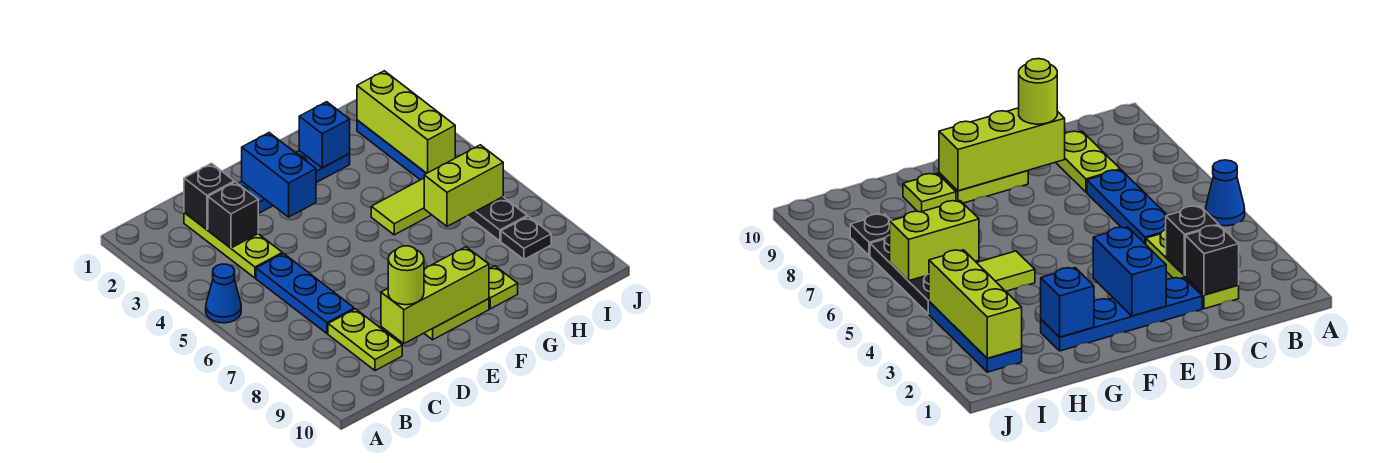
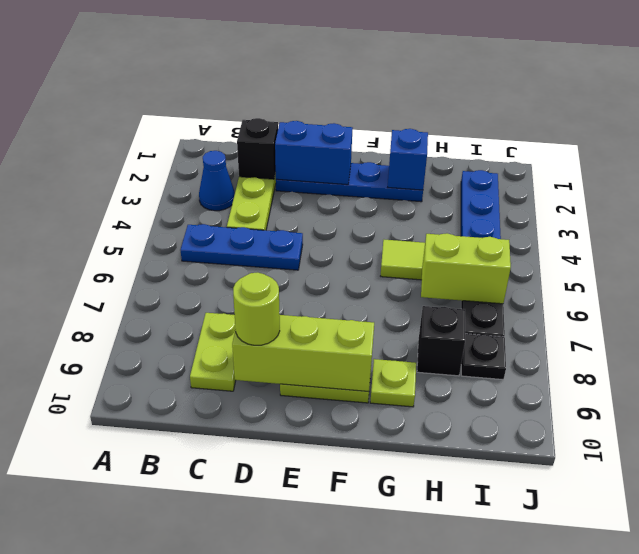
blue 1x1 cone [206,264,241,323] -> blue 1x1 cone moved to [199,151,235,211]
black 1x1 brick [208,182,258,248] -> black 1x1 brick moved to [417,306,465,376]
blue 1x3 plate [256,254,354,334] -> blue 1x3 plate turned to [181,224,303,270]
blue 1x2 brick [242,133,316,217] -> blue 1x2 brick turned to [275,121,353,185]
lime 1x3 brick [357,71,455,173] -> none

